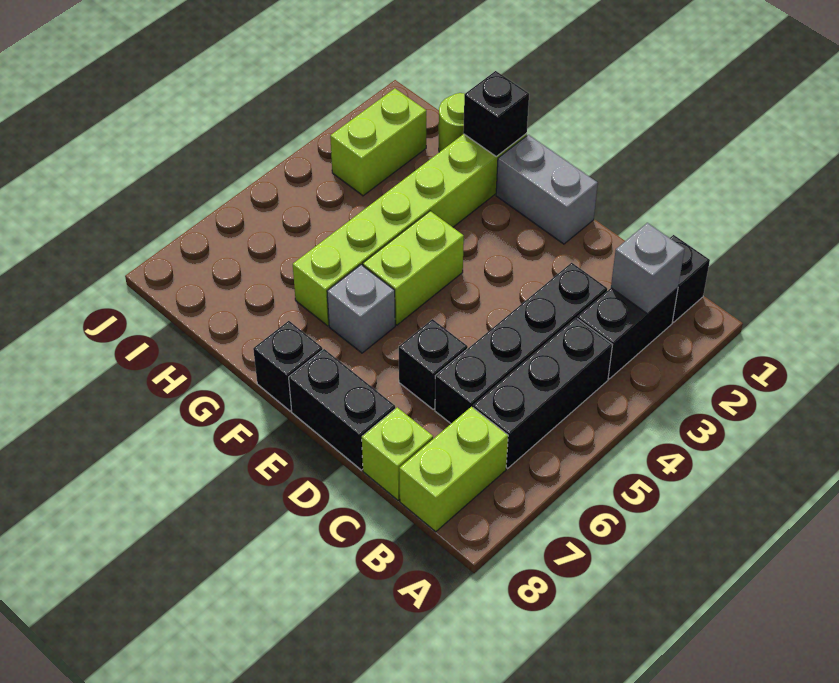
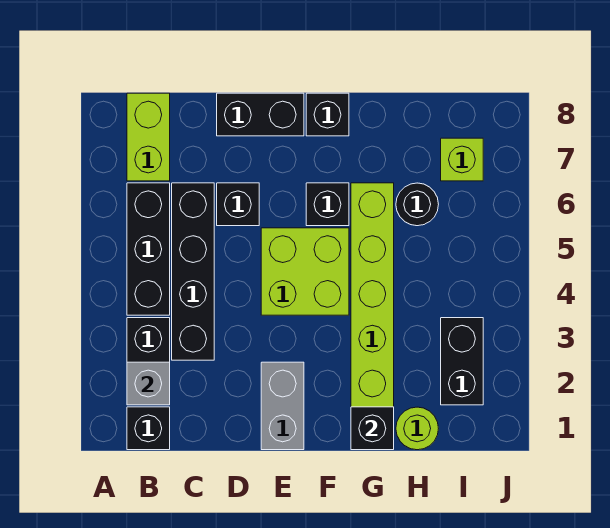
lime 1x1 brick [362,407,433,500] -> lime 1x1 brick moved to [441,138,483,181]
grey 1x2 brick [496,135,598,244] -> grey 1x2 brick turned to [261,362,304,450]
lime 1x2 brick [363,211,464,325] -> lime 2x2 brick [261,228,349,315]
grey 1x1 brick [327,265,395,353] -> black 1x1 brick [306,183,349,226]
none -> black 1x1 round brick [396,183,439,226]
lime 1x2 brick [330,89,426,196] -> black 1x2 brick [441,318,483,405]

